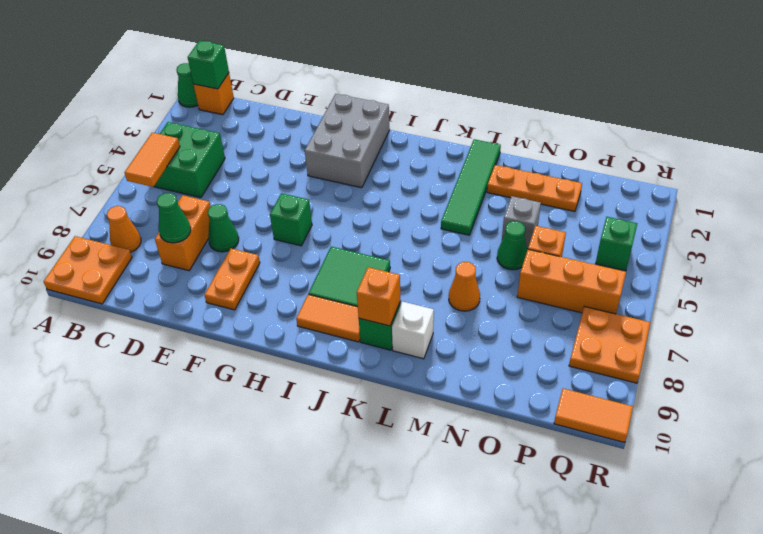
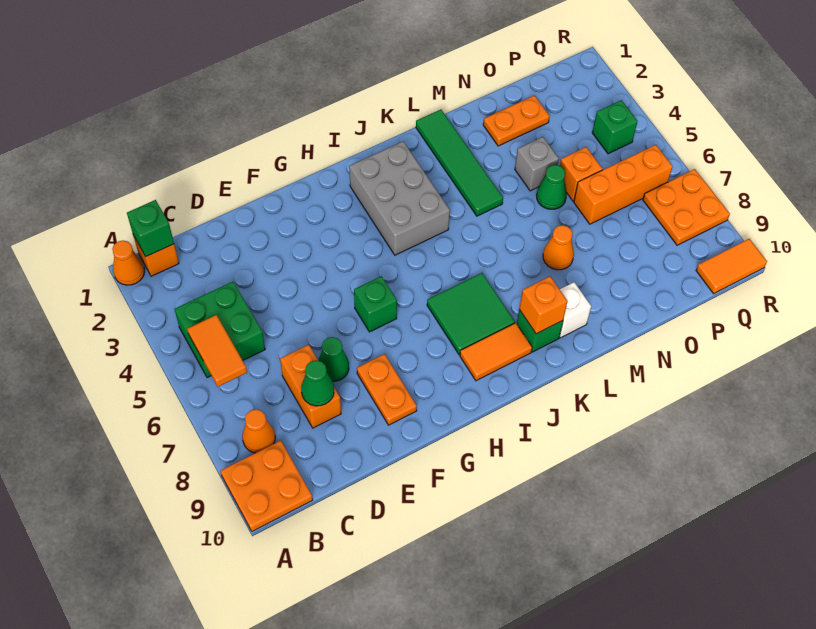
green 1x1 cone [176,63,198,107] -> orange 1x1 cone [112,240,145,285]
grey 2x3 brick [305,94,390,188] -> grey 2x3 brick moved to [349,142,450,255]
orange 1x3 plate [487,165,582,212] -> orange 1x2 plate [483,96,550,146]

